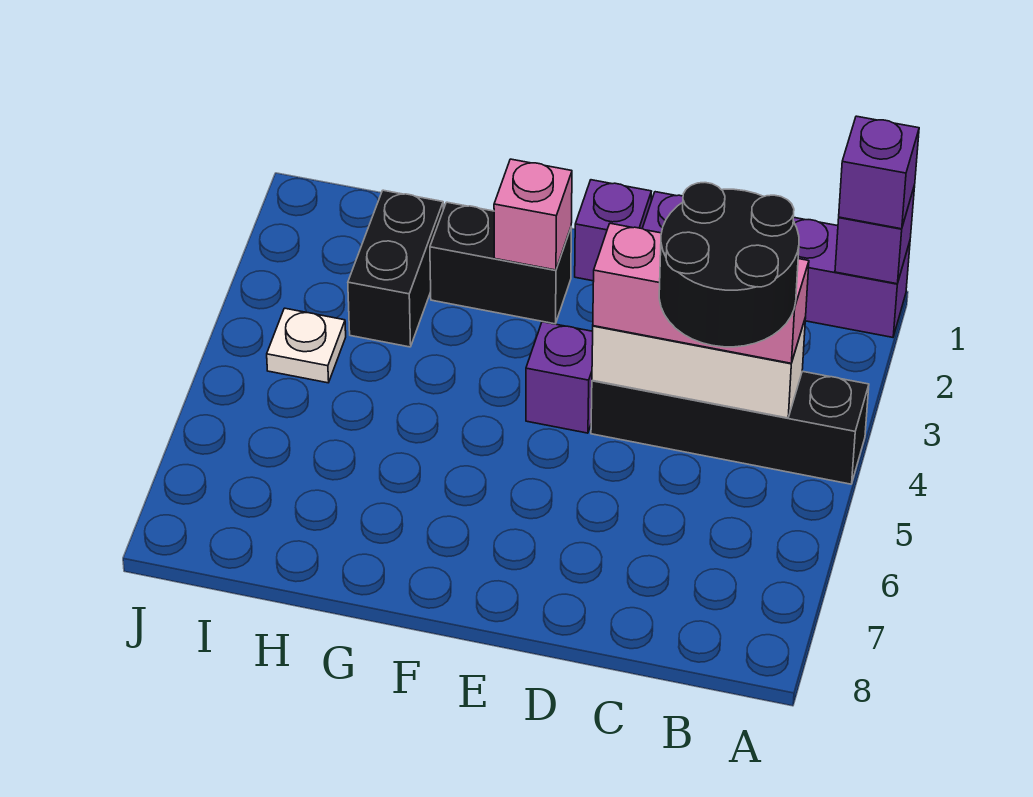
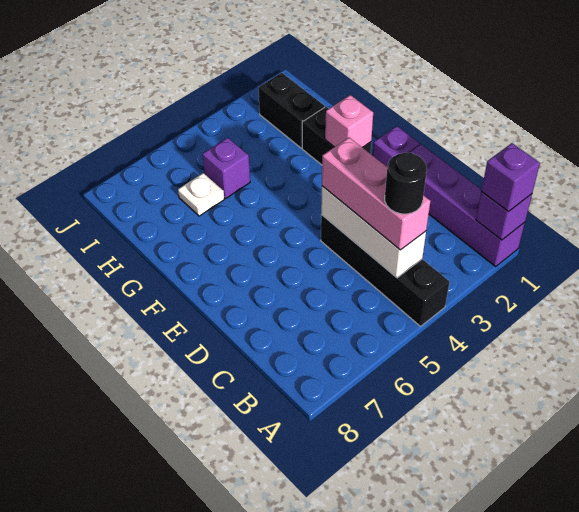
black 2x2 round brick [659,183,799,347] -> black 1x1 round brick [385,153,427,214]
purple 1x1 brick [526,322,593,433] -> purple 1x1 brick moved to [203,138,250,198]
black 1x2 brick [348,190,443,347] -> black 1x2 brick turned to [258,73,325,148]
white 1x1 plate [267,308,346,383] -> white 1x1 plate moved to [178,173,224,216]

